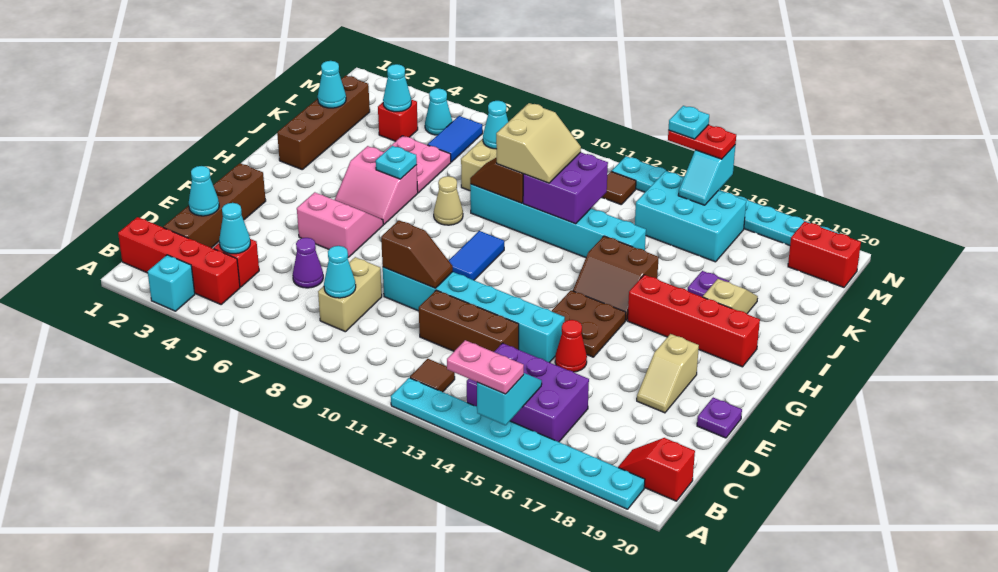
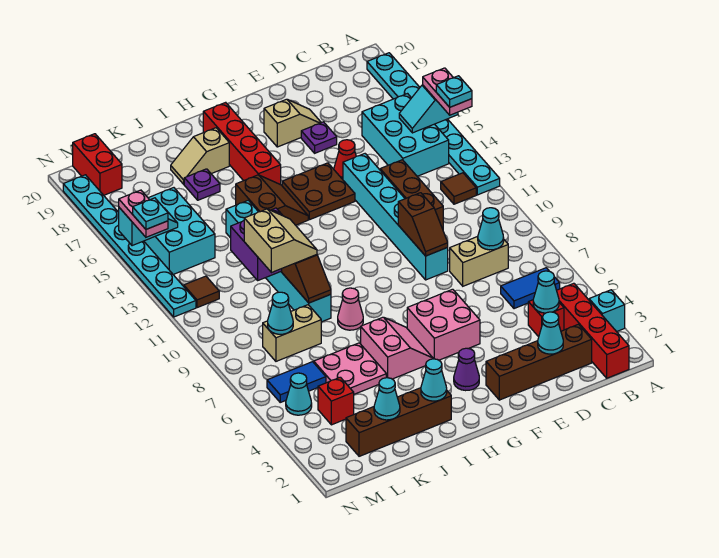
purple 2x3 brick [467,343,589,442] -> cyan 2x3 brick [362,94,449,176]
red 1x2 slope [618,438,695,501] -> none
purple 1x1 cone [293,238,323,288] -> purple 1x1 cone moved to [454,348,479,391]
brown 1x2 slope [381,220,453,288] -> brown 1x2 slope turned to [398,193,448,256]
purple 1x1 plate [697,398,742,438] -> purple 1x1 plate moved to [301,122,337,153]
pink 2x2 slope [297,192,383,257] -> pink 2x2 brick [407,289,480,360]
blue 1x2 tile [449,231,504,280] -> blue 1x2 tile moved to [501,268,560,309]
cyan 1x1 plate [376,146,417,179] -> cyan 1x1 plate moved to [436,76,472,107]
tan 1x1 cone [434,176,463,225] -> pink 1x1 cone [338,288,363,330]
tan 2x2 slope [496,103,581,183] -> tan 2x2 slope turned to [244,209,317,273]
cyan 1x1 cone [383,64,411,112] -> cyan 1x1 cone moved to [421,359,447,401]
red 1x2 plate [668,125,736,159] -> pink 1x2 plate [119,190,168,237]

